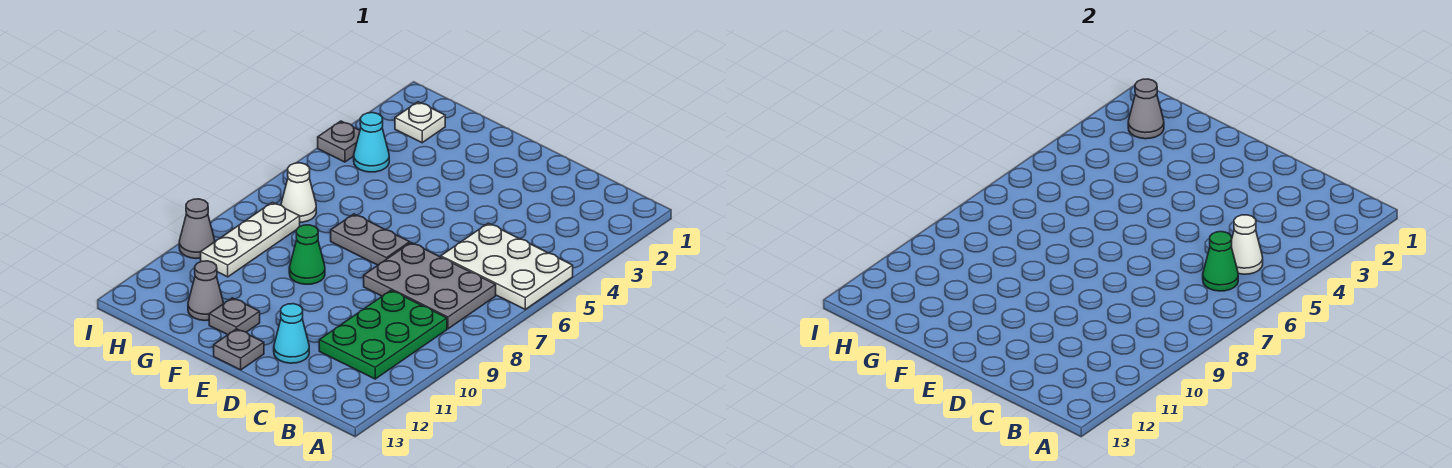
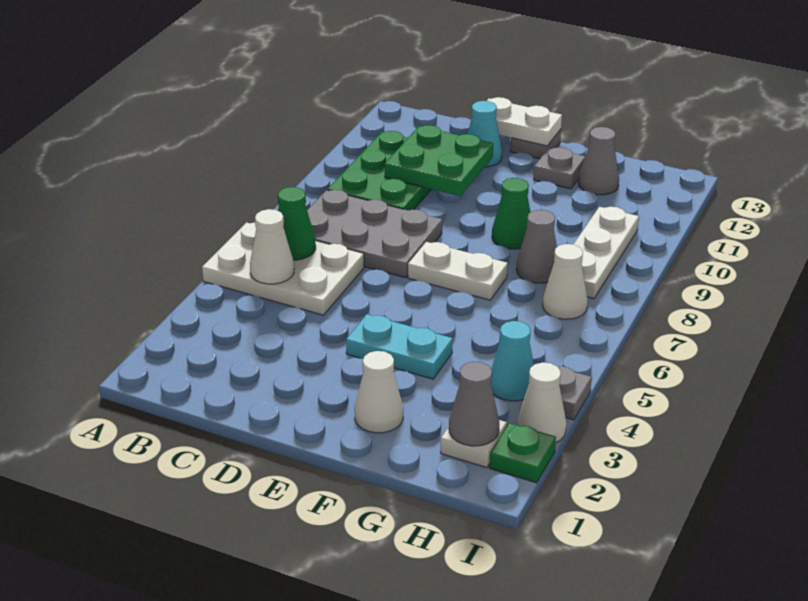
none -> green 2x2 plate [384,125,493,196]
none -> white 1x2 plate [487,97,562,146]
none -> cyan 1x2 plate [346,314,453,379]
grey 1x2 plate [331,214,410,265] -> white 1x2 plate [408,242,508,300]
none -> white 1x1 cone [355,351,403,433]
none -> green 1x1 plate [489,423,556,483]
none -> white 1x1 cone [517,362,567,442]
grey 1x1 cone [179,199,215,259] -> grey 1x1 cone moved to [516,210,557,283]

